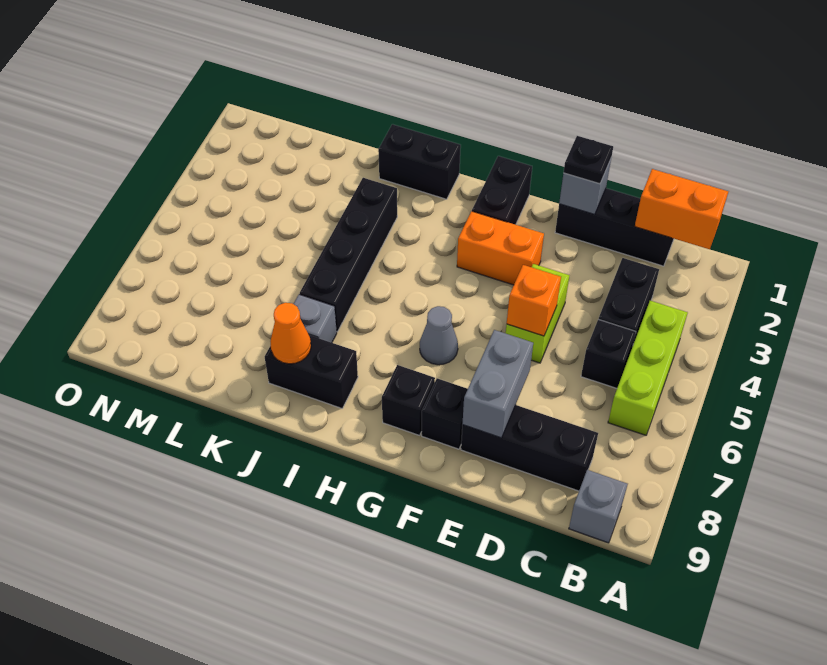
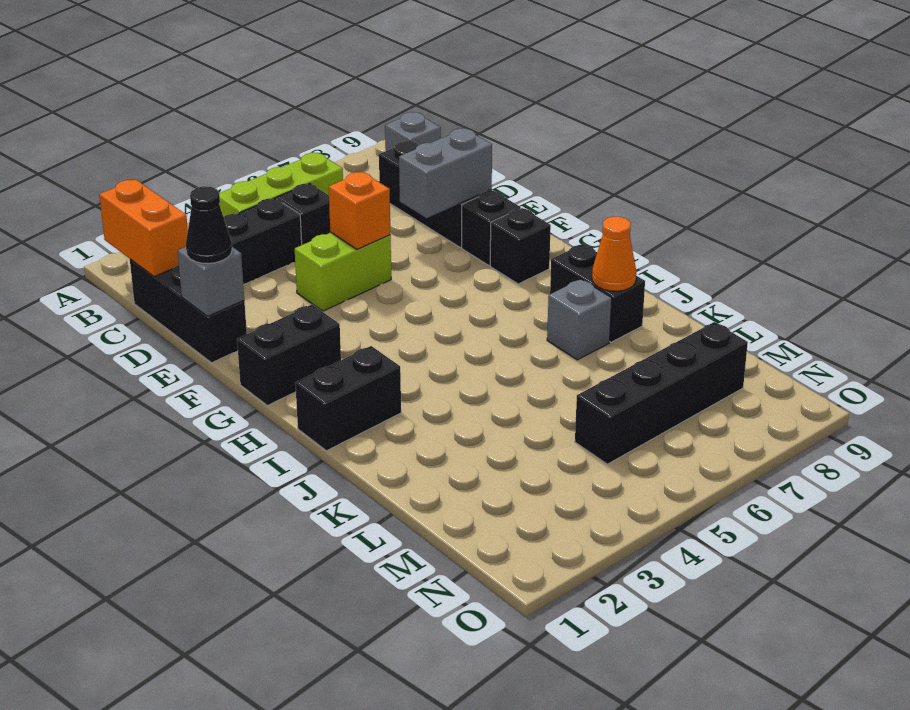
black 1x1 plate [564,136,613,184] -> black 1x1 cone [186,186,232,264]
orange 1x2 brick [457,211,544,285] -> none
grey 1x1 cone [420,306,458,365] -> none
black 1x2 brick [378,124,461,199] -> black 1x2 brick turned to [295,346,401,451]
black 1x4 brick [300,178,397,332] -> black 1x4 brick moved to [575,322,748,464]

